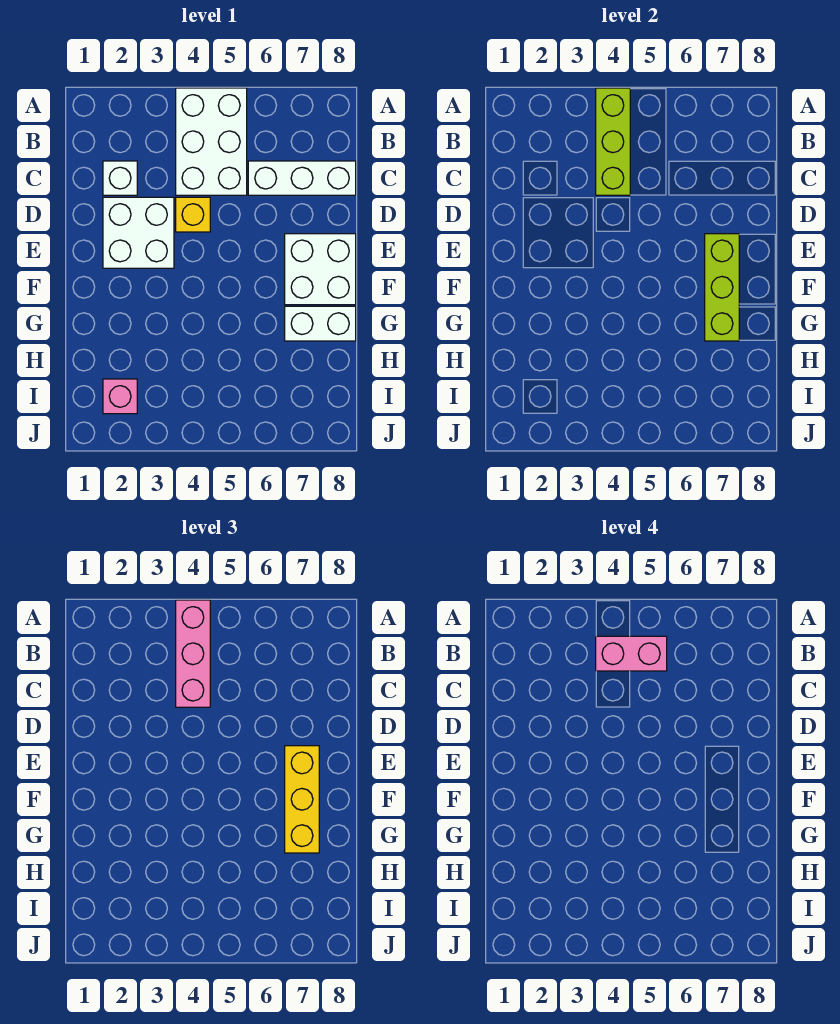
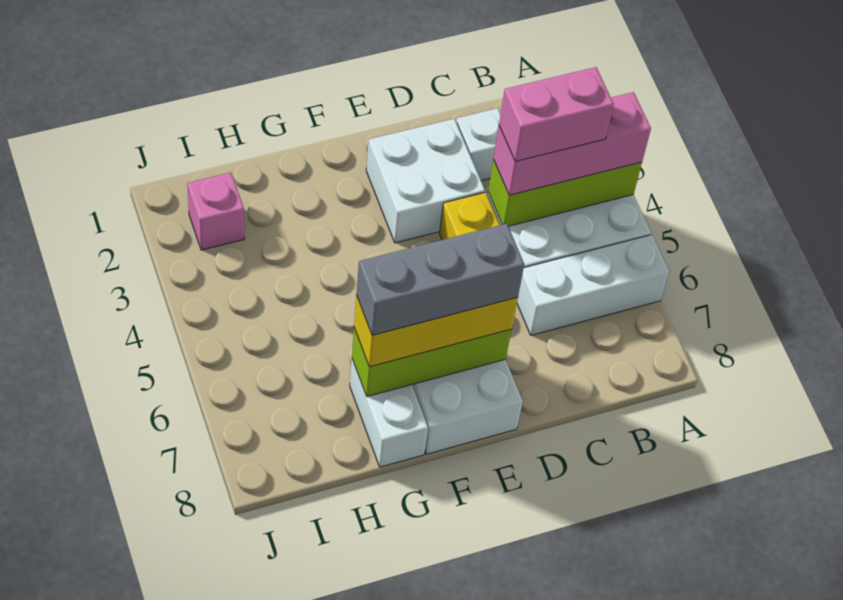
pink 1x2 brick [596,636,667,671] -> pink 1x2 brick turned to [499,67,614,162]
white 1x3 brick [248,161,356,195] -> white 1x3 brick turned to [517,235,669,335]
none -> grey 1x3 brick [356,224,524,336]

